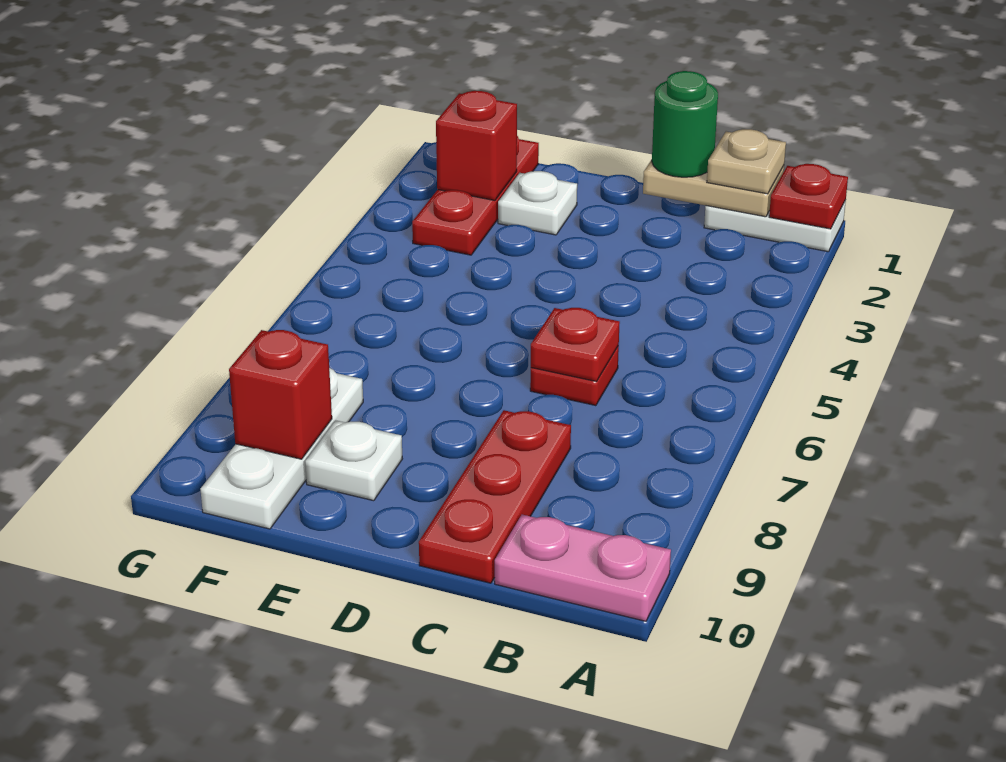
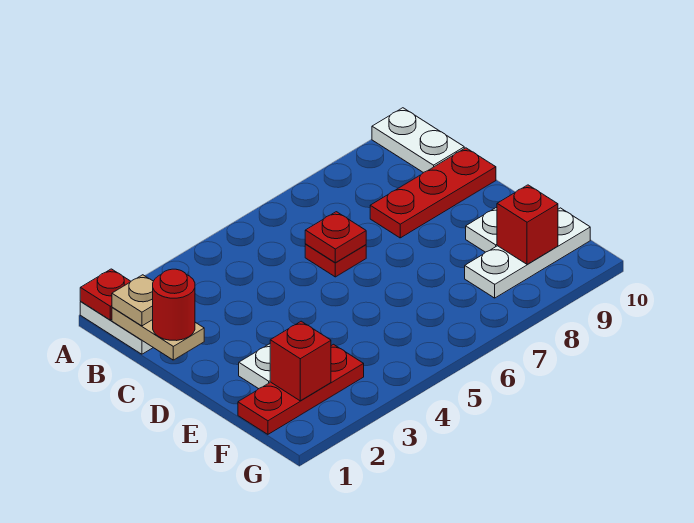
pink 1x2 plate [495,515,671,621] -> white 1x2 plate [372,108,464,173]
green 1x1 round brick [652,71,718,177] -> red 1x1 round brick [153,269,195,341]

